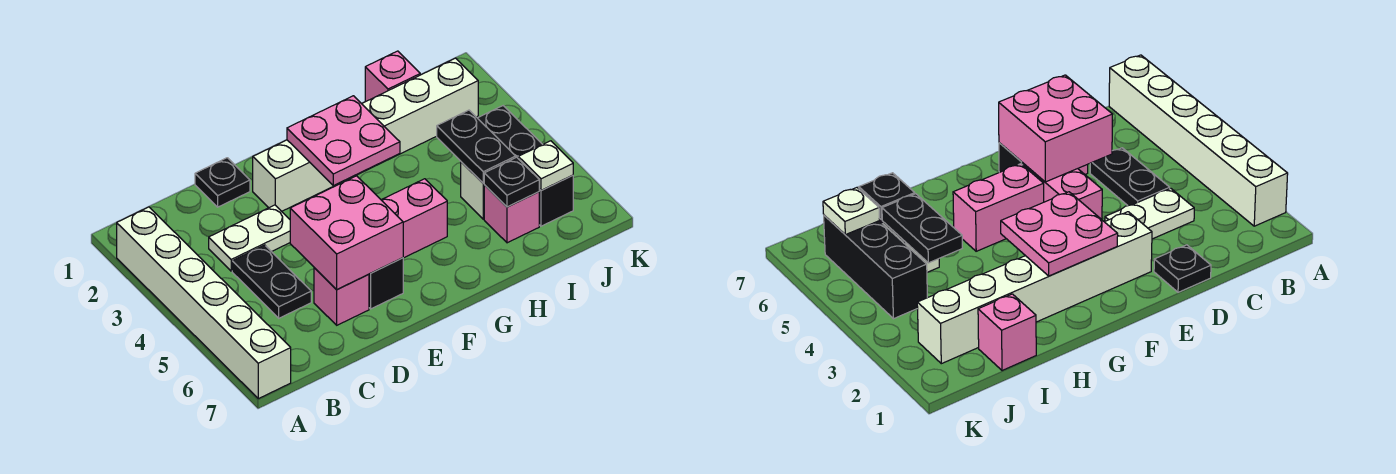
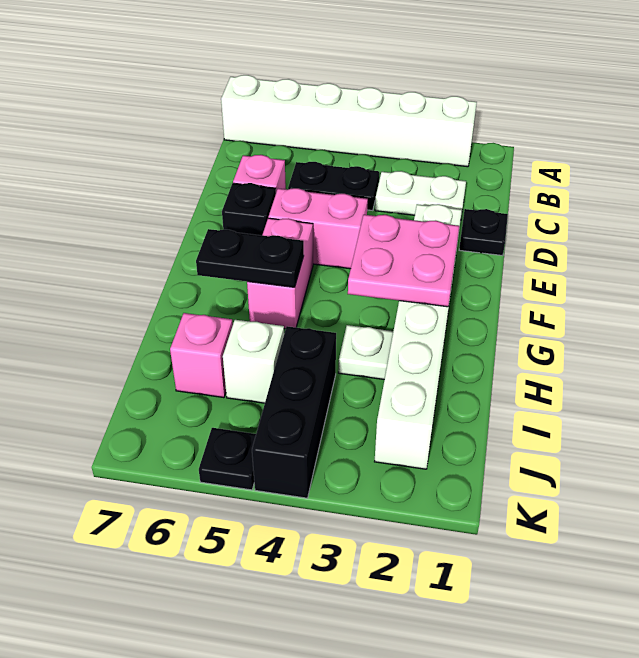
white 1x2 plate [209,205,290,271] -> white 1x2 plate turned to [375,171,466,216]
pink 2x2 brick [290,176,403,290] -> none
pink 1x1 brick [365,51,420,102] -> none
black 1x2 plate [437,110,516,183] -> black 1x2 plate moved to [196,229,304,287]
black 1x1 plate [484,157,539,207] -> black 1x1 plate moved to [199,428,256,490]
black 1x3 brick [478,106,573,226] -> black 1x3 brick turned to [252,326,336,498]
white 1x1 plate [518,141,573,190] -> white 1x1 plate moved to [338,325,393,380]

